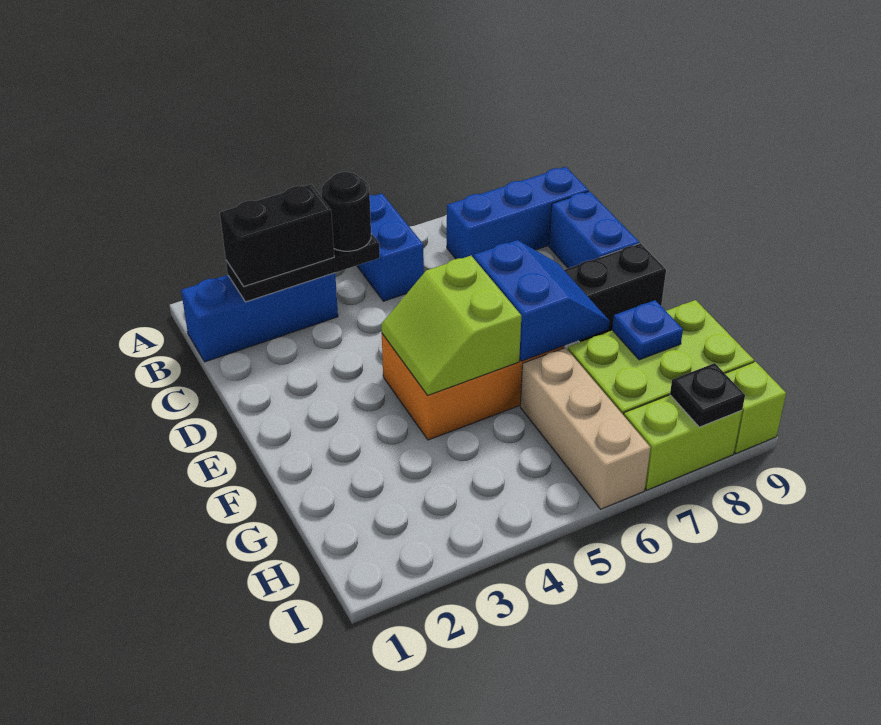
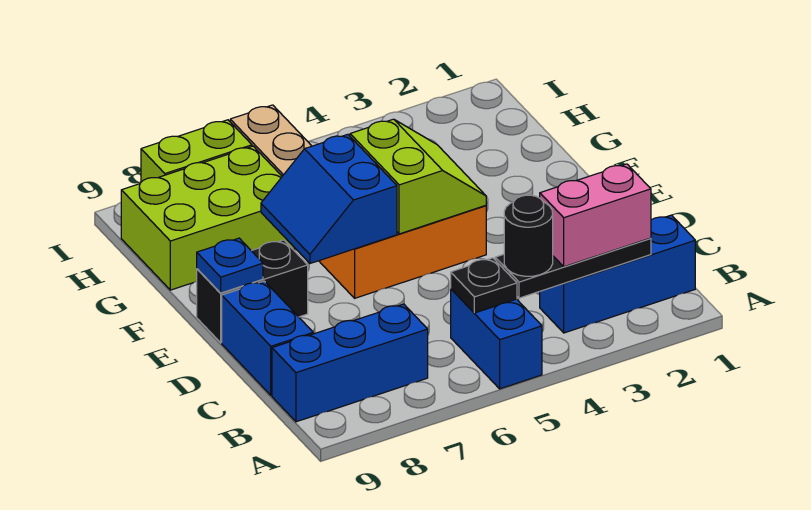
black 1x2 brick [220,184,334,286] -> pink 1x2 brick [540,164,651,267]
blue 1x1 plate [612,300,683,360] -> blue 1x1 plate moved to [197,238,263,293]
black 1x1 plate [670,363,745,427] -> black 1x1 plate moved to [451,258,517,313]
lime 1x1 brick [725,362,786,453] -> none

